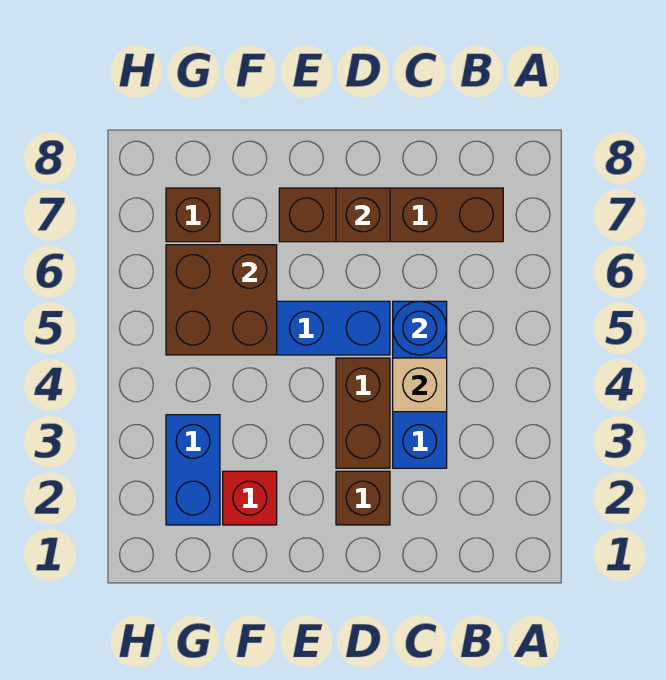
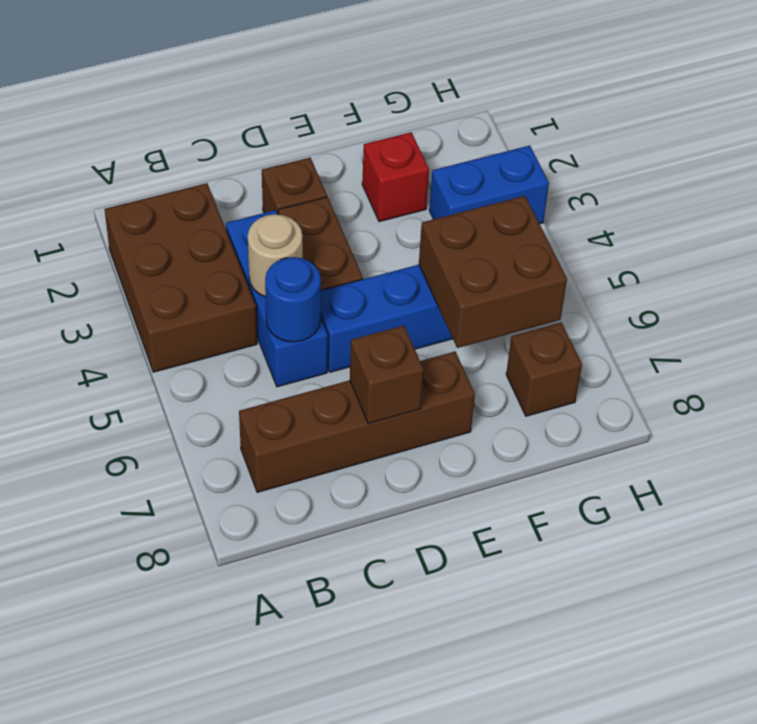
none -> brown 2x3 brick [105,183,257,372]
tan 1x1 brick [393,358,447,412] -> tan 1x1 round brick [248,214,303,297]
blue 1x2 brick [166,415,220,525] -> blue 1x2 brick turned to [429,146,549,224]

